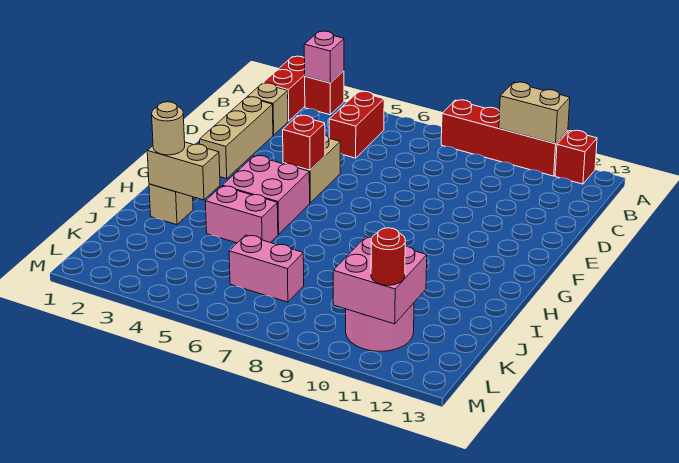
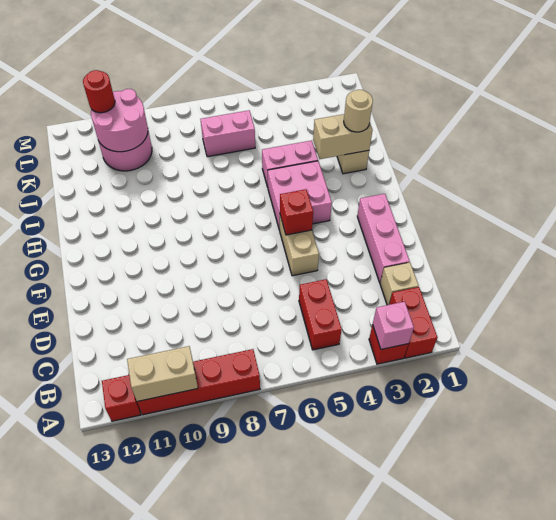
tan 1x3 brick [200,97,273,179] -> pink 1x3 brick [357,194,410,283]
pink 2x2 brick [333,237,427,324] -> pink 2x2 round brick [91,89,148,152]

